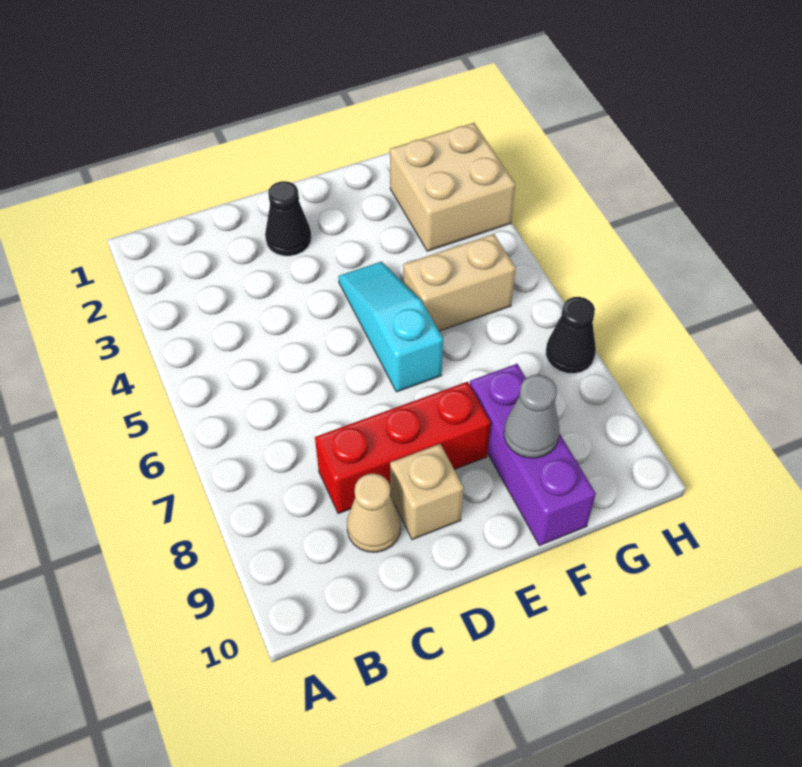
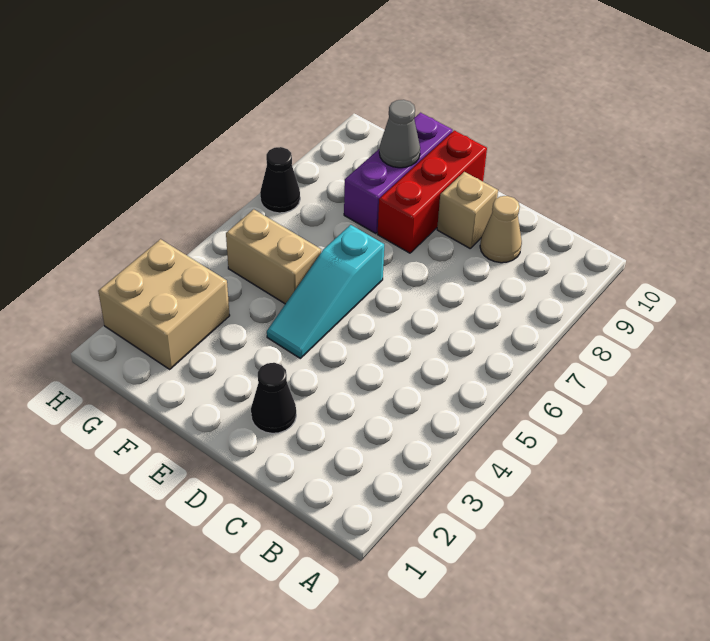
red 1x3 brick [315,382,491,514] -> red 1x3 brick turned to [378,130,487,253]

